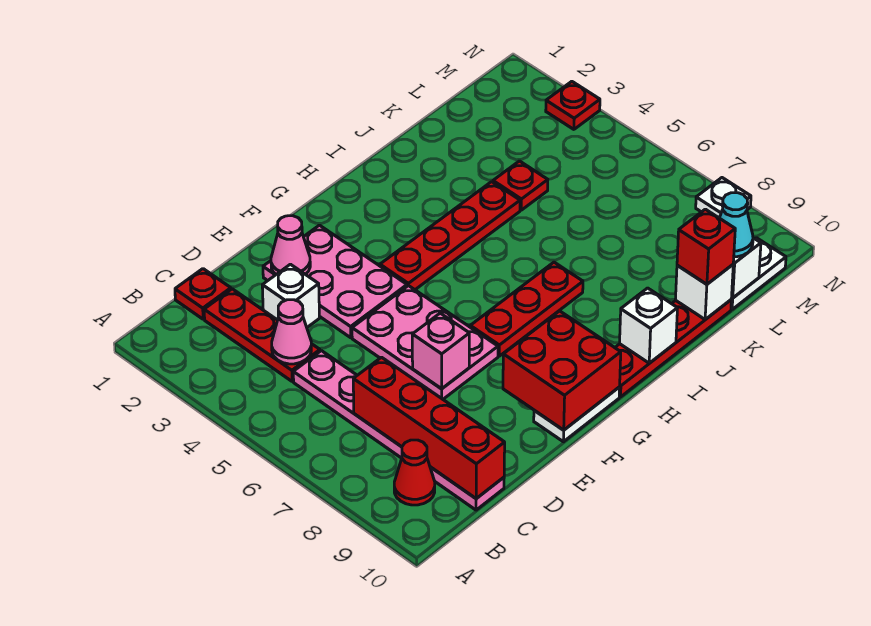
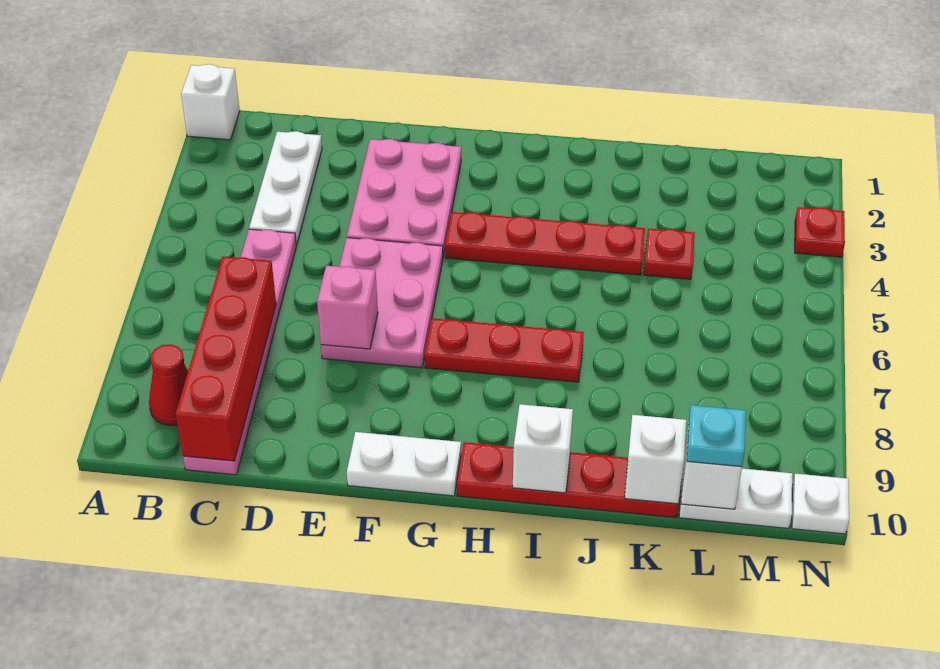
red 1x1 plate [175,269,231,319] -> none
red 1x3 plate [204,289,320,381] -> white 1x3 plate [249,131,322,245]
pink 1x1 cone [272,300,311,364] -> none
white 1x1 brick [262,264,320,327] -> white 1x1 brick moved to [181,64,240,140]
pink 1x1 cone [271,216,310,274] -> none
red 2x2 brick [503,311,621,430] -> none
red 1x1 brick [677,209,735,284] -> none
cyan 1x1 cone [720,193,753,257] -> cyan 1x1 plate [687,405,746,467]
white 1x1 plate [696,178,751,218] -> white 1x1 plate moved to [792,474,849,534]

